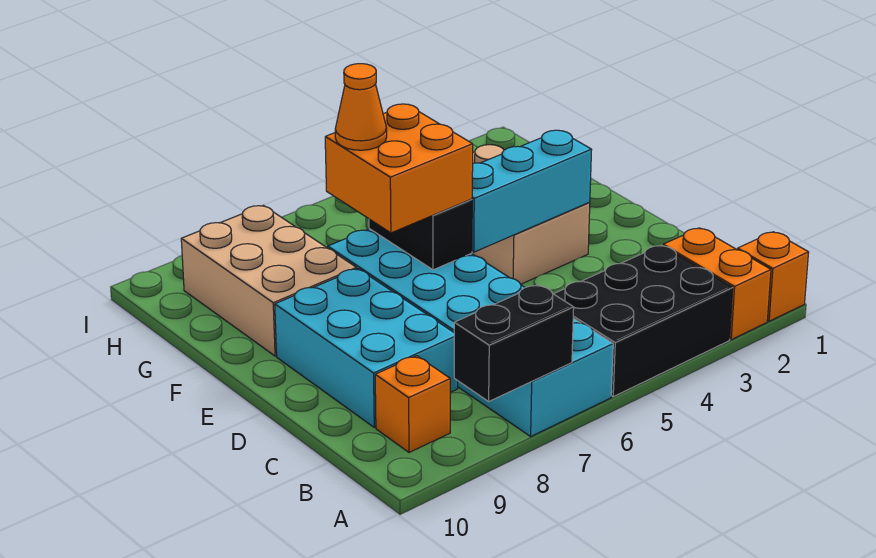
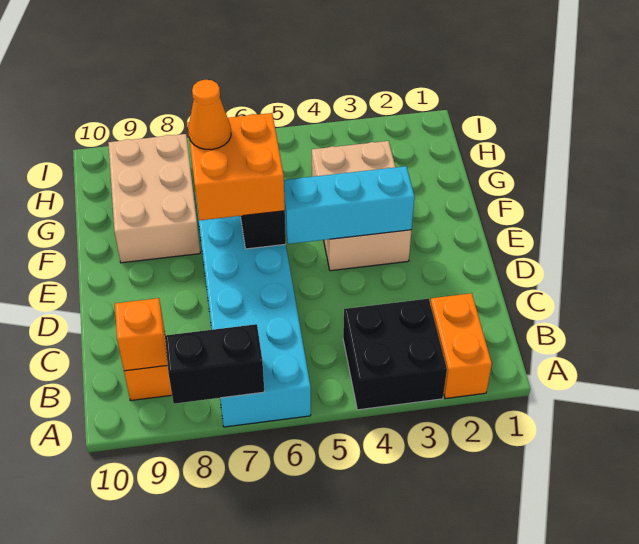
orange 1x1 brick [737,232,809,321] -> orange 1x1 brick moved to [115,298,168,371]
black 2x3 brick [554,245,733,397] -> black 2x2 brick [343,299,447,410]
cyan 2x3 brick [275,269,458,427] -> none

